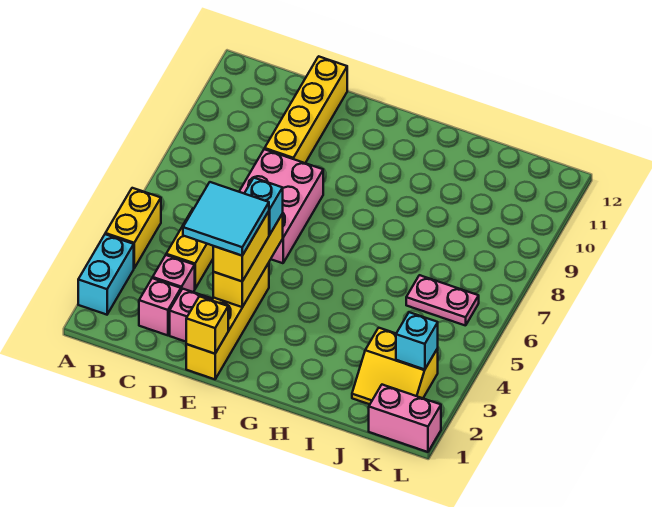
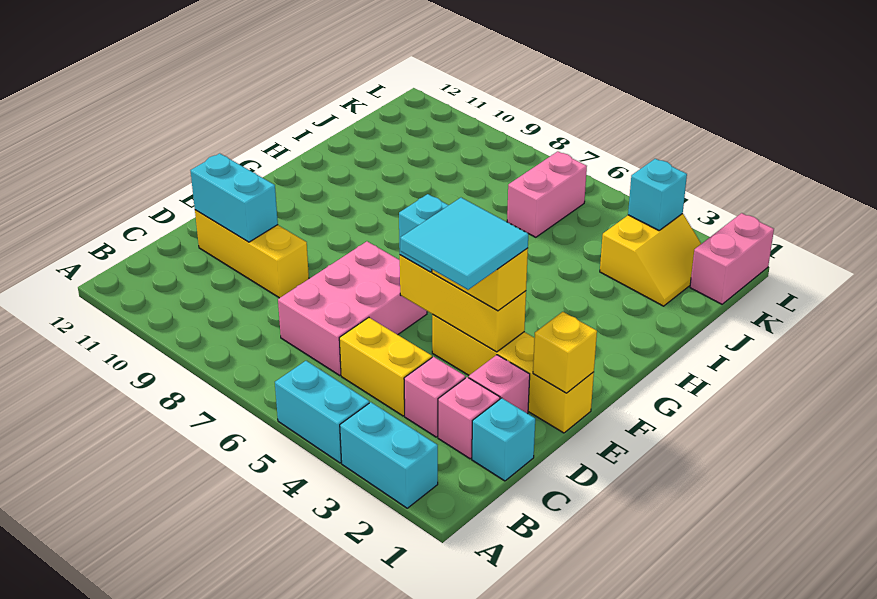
yellow 1x2 brick [105,188,161,268] -> cyan 1x2 brick [275,361,369,463]
none -> cyan 1x1 brick [472,398,535,481]
pink 2x3 brick [239,149,323,263] -> pink 2x3 brick turned to [278,241,427,375]
yellow 1x4 brick [265,56,347,163] -> yellow 1x3 brick [195,210,309,298]
none -> cyan 1x2 brick [190,153,278,242]
pink 1x2 plate [406,275,479,326] -> pink 1x2 brick [507,151,587,237]

